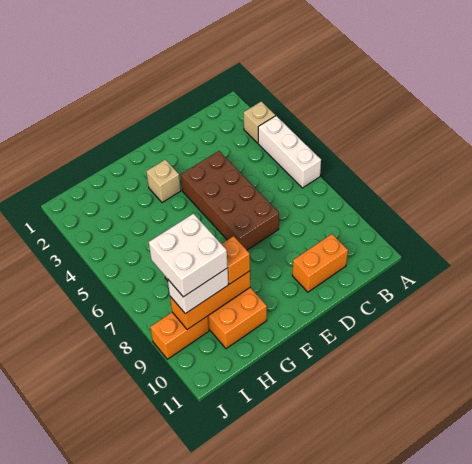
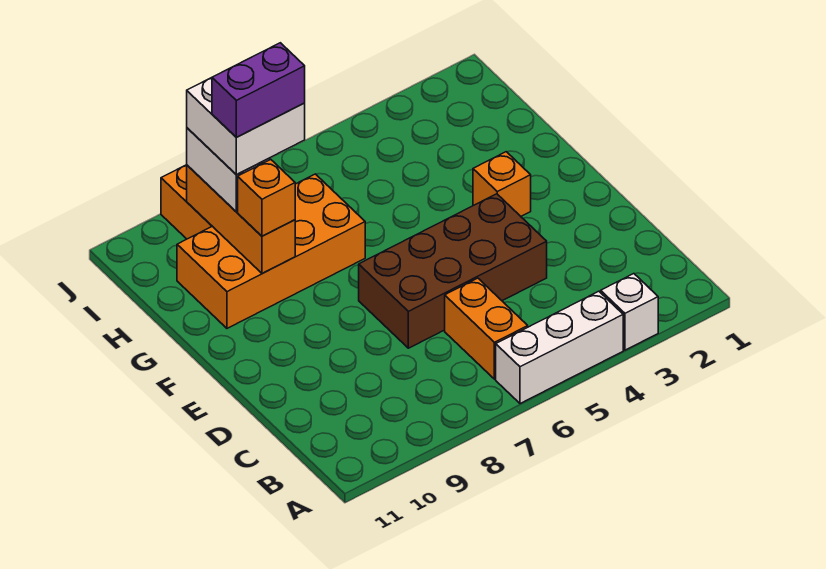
tan 1x1 brick [244,101,275,143] -> white 1x1 brick [601,274,658,350]
orange 1x2 brick [292,234,348,292] -> orange 1x2 brick moved to [445,278,528,379]
tan 1x1 brick [146,160,181,203] -> orange 1x1 brick [473,152,531,216]
none -> purple 1x2 brick [212,43,305,137]

